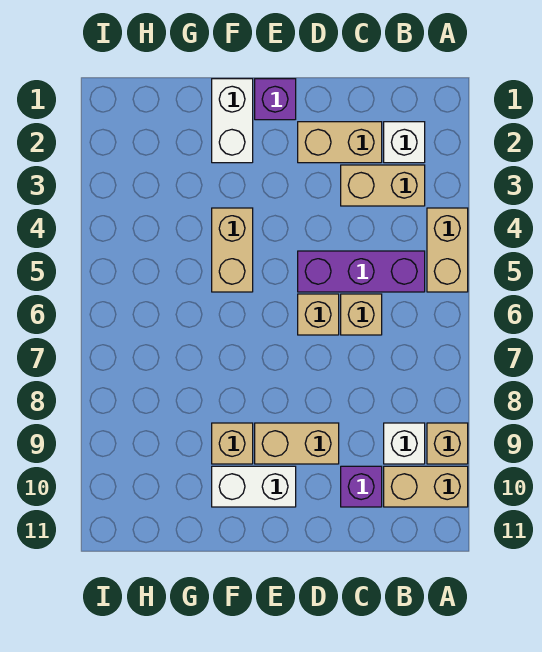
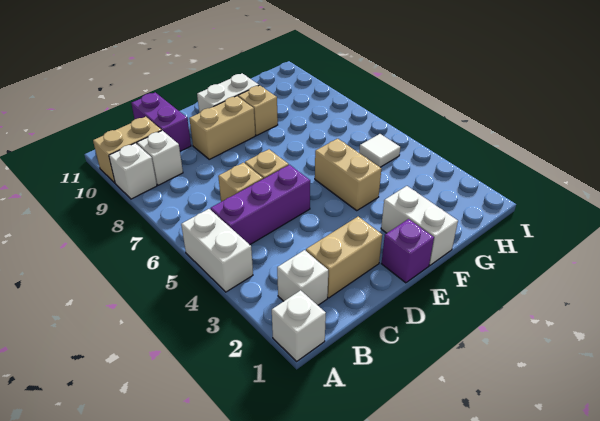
none -> white 1x1 brick [272,290,326,361]
tan 1x2 brick [427,208,468,292] -> white 1x2 brick [181,209,253,292]
tan 1x1 brick [427,423,468,464] -> white 1x1 brick [109,143,157,199]
tan 1x2 brick [341,165,425,206] -> none
purple 1x1 brick [341,466,382,507] -> purple 1x2 brick [131,92,191,151]
none -> white 1x1 tile [359,134,400,167]

